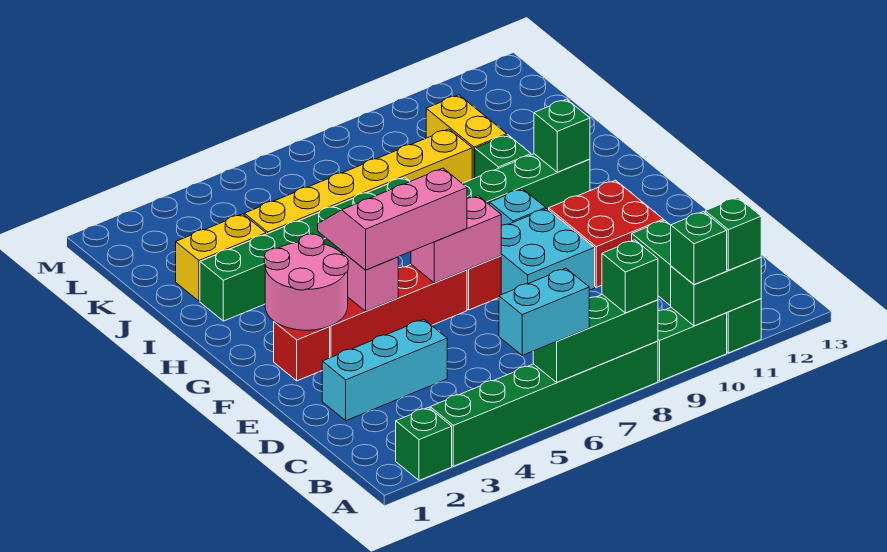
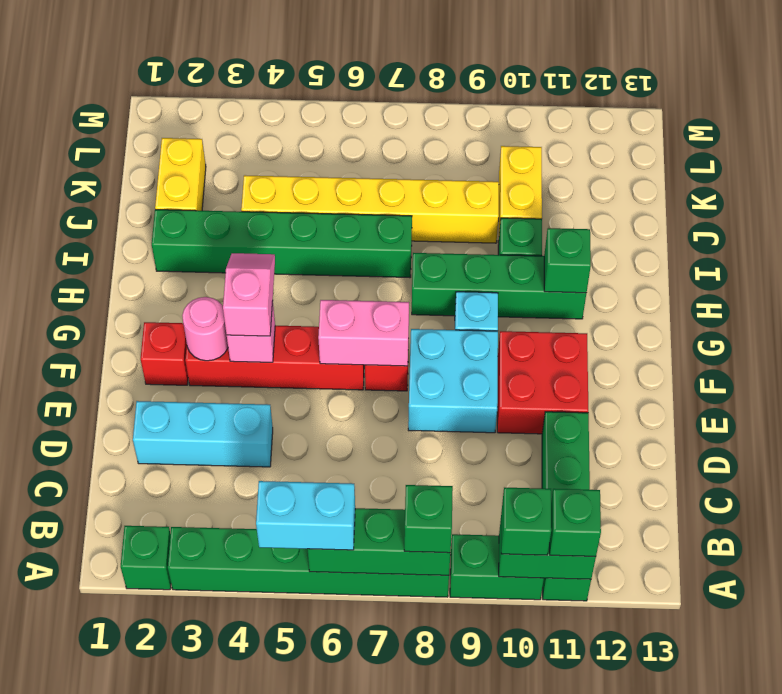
pink 2x2 round brick [264,234,348,330] -> pink 1x1 round brick [182,297,228,361]
pink 2x3 slope [318,168,467,270] -> pink 1x2 slope [223,253,275,336]
yellow 1x2 brick [176,214,266,301] -> yellow 1x2 brick turned to [155,138,206,211]

